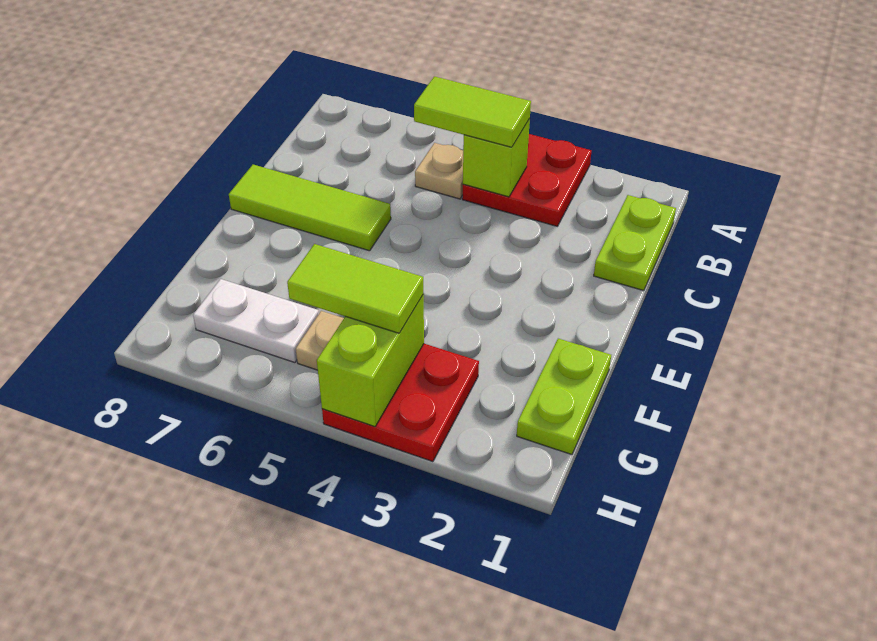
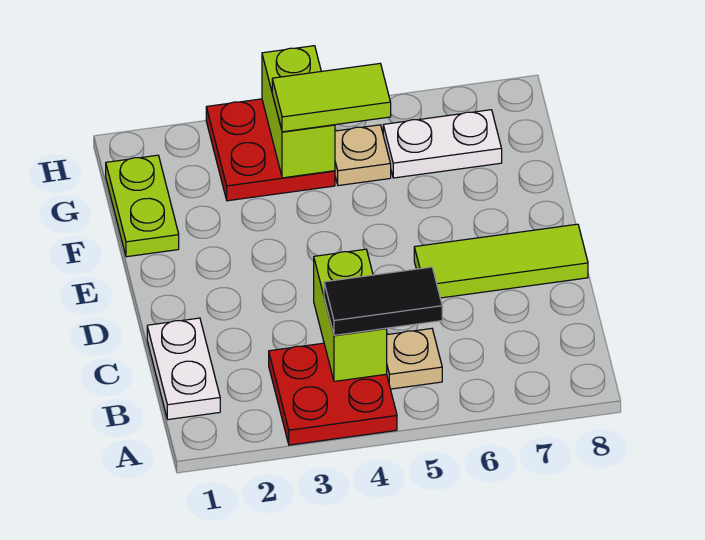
lime 1x2 plate [594,195,676,291] -> white 1x2 plate [147,318,220,420]
lime 1x1 brick [463,119,530,197] -> lime 1x2 brick [314,249,387,381]
lime 1x2 tile [414,76,531,147] -> black 1x2 tile [324,267,442,335]

